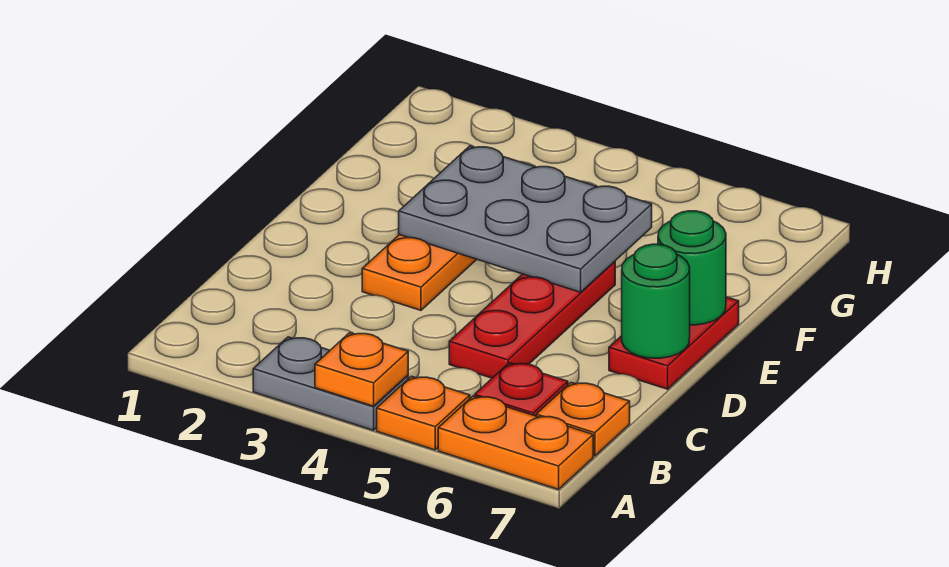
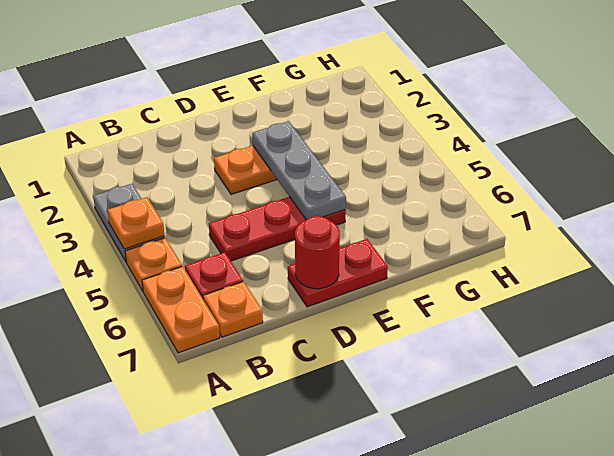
green 1x1 round brick [622,244,690,358] -> red 1x1 round brick [295,216,340,289]
grey 2x3 plate [399,146,652,292] -> grey 1x3 plate [252,121,346,220]
green 1x1 round brick [658,211,726,325] -> none

